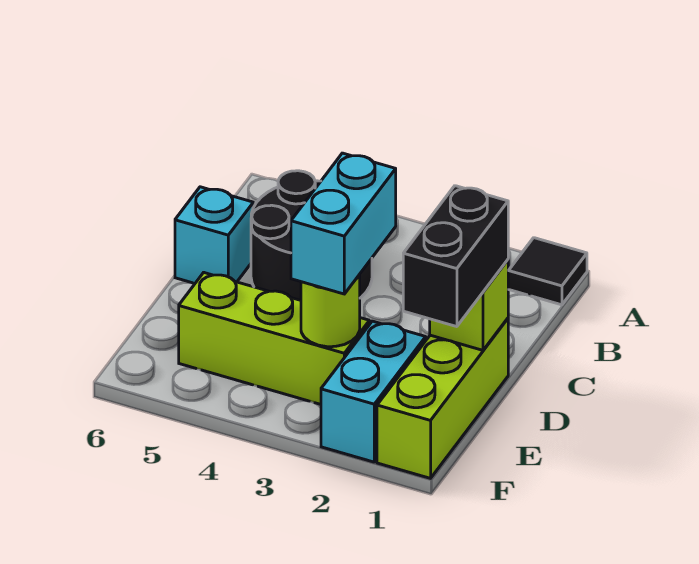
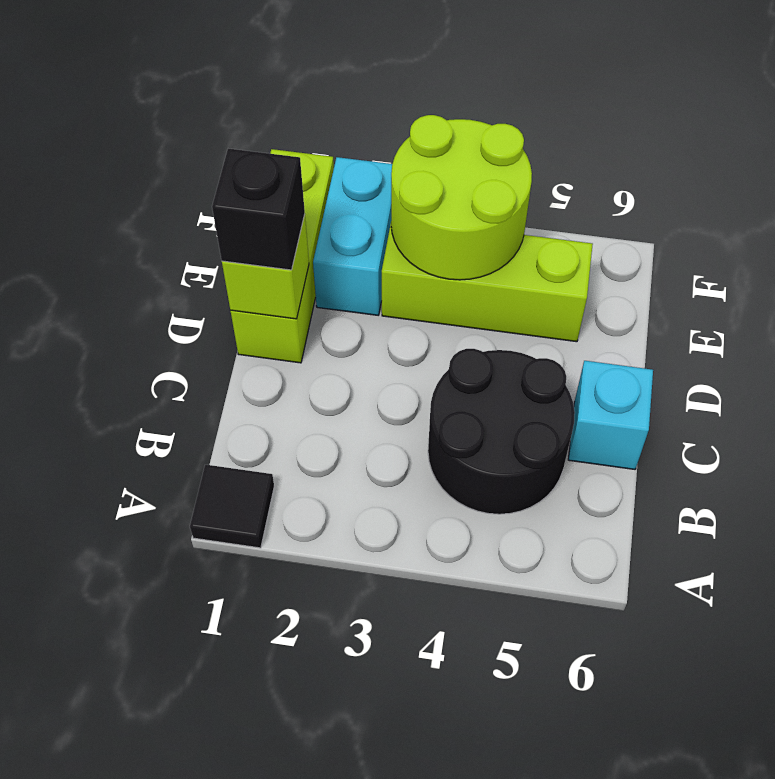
black 1x2 brick [403,186,508,327] -> black 1x1 brick [212,149,305,270]
cyan 1x2 brick [291,153,396,294] -> none
lime 1x1 round brick [301,274,360,347] -> lime 2x2 round brick [391,115,532,280]

